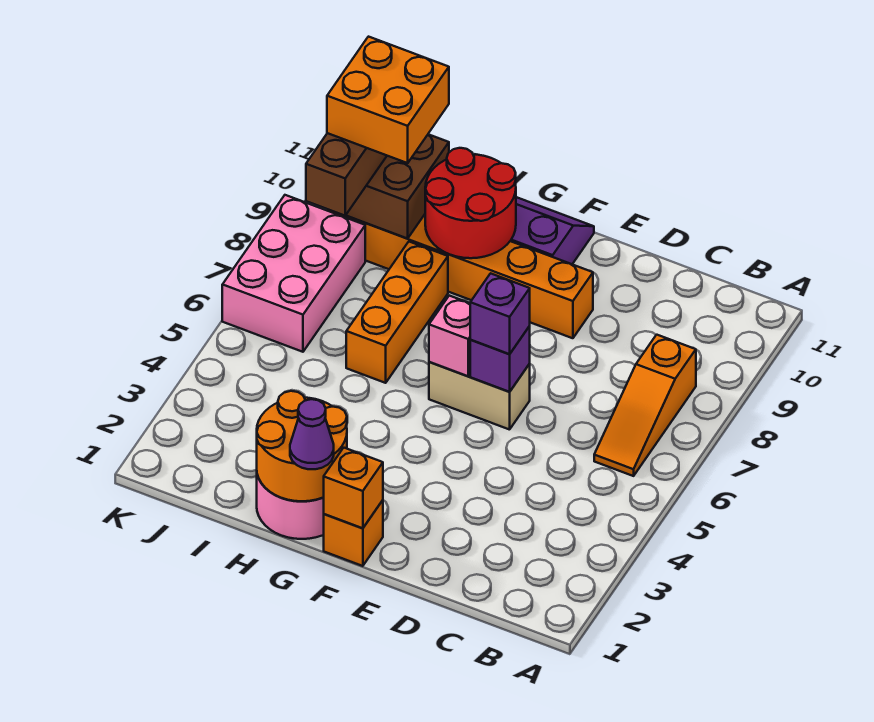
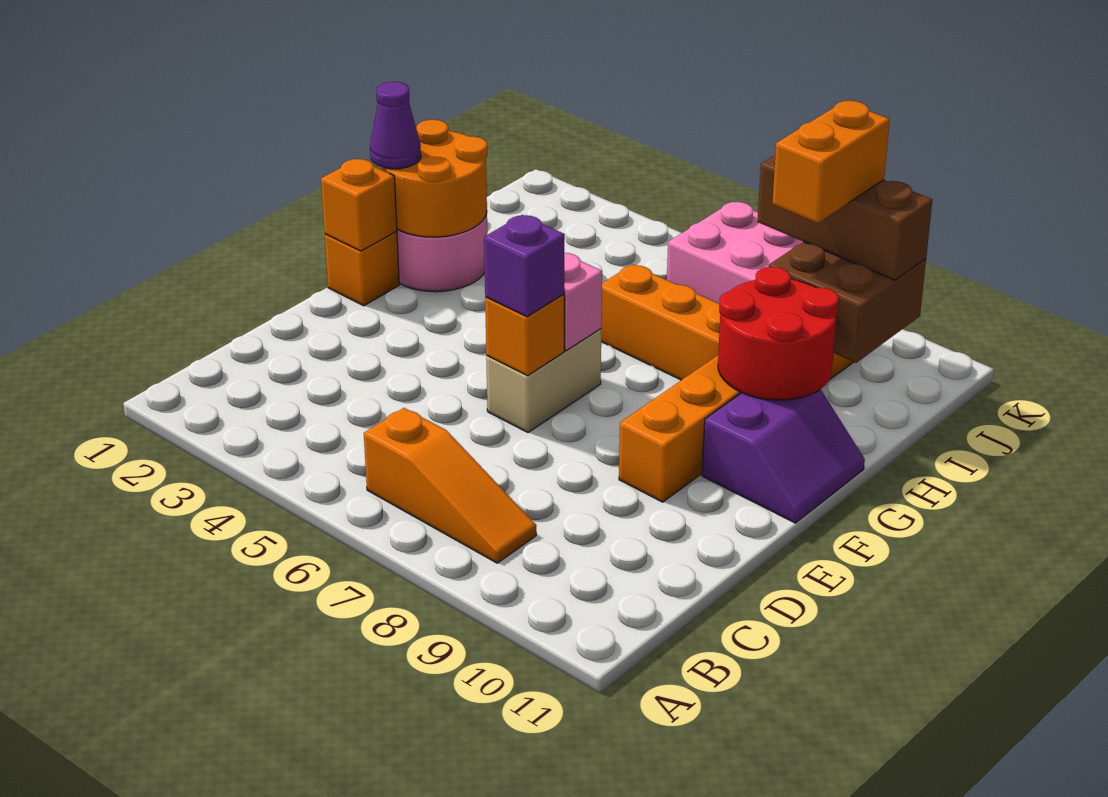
orange 1x3 slope [594,335,696,476] -> orange 1x3 slope turned to [364,408,536,563]
purple 1x1 brick [470,326,530,392] -> orange 1x1 brick [485,294,564,376]
orange 2x2 brick [327,37,449,163] -> orange 1x2 brick [772,101,890,223]

